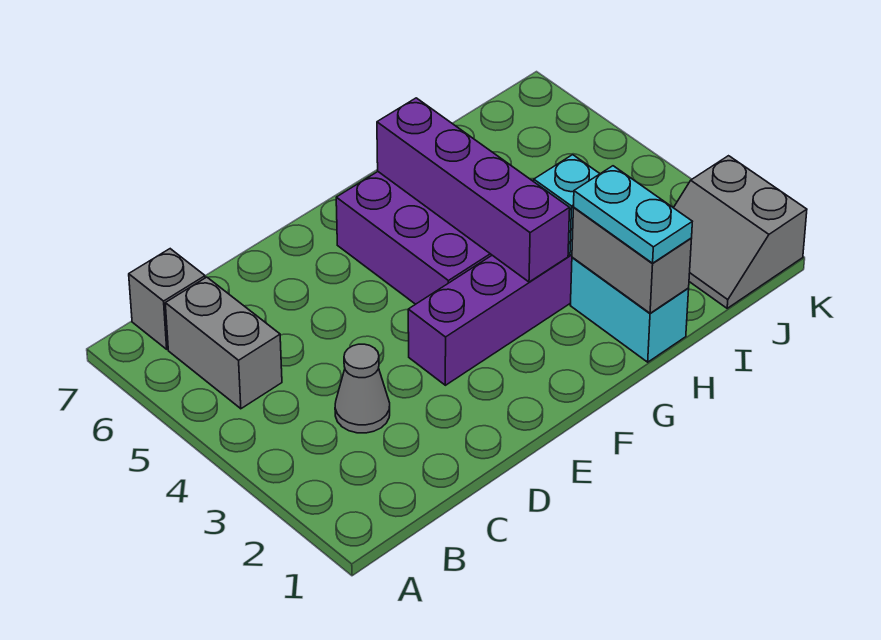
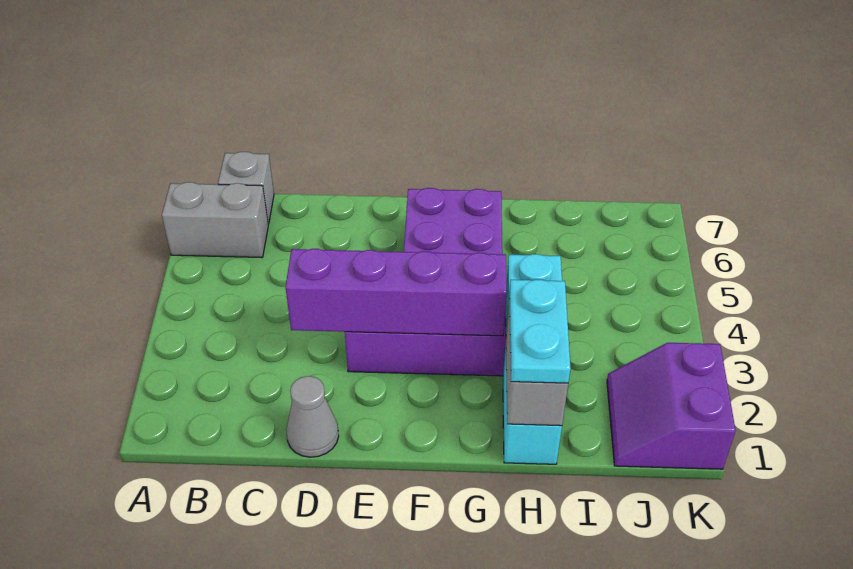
grey 1x2 brick [165,277,282,409] -> grey 1x2 brick turned to [162,182,268,258]
grey 1x1 cone [335,344,390,433] -> grey 1x1 cone moved to [286,376,339,457]
purple 1x4 brick [377,98,570,282] -> purple 1x4 brick turned to [285,249,507,336]
grey 2x2 slope [673,156,807,308] -> purple 2x2 slope [607,343,736,469]

